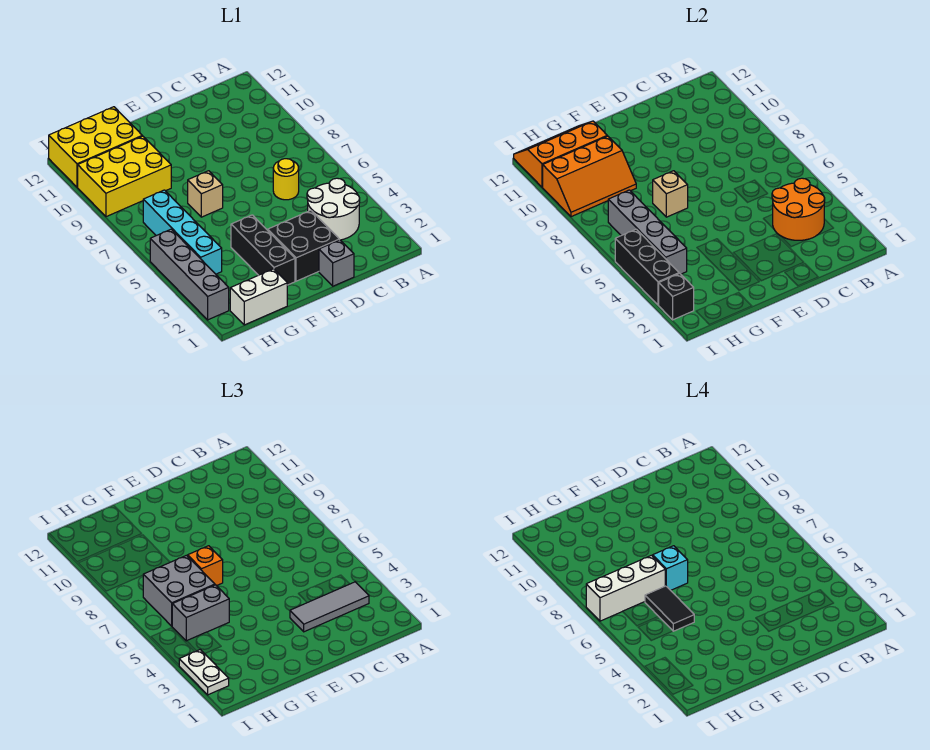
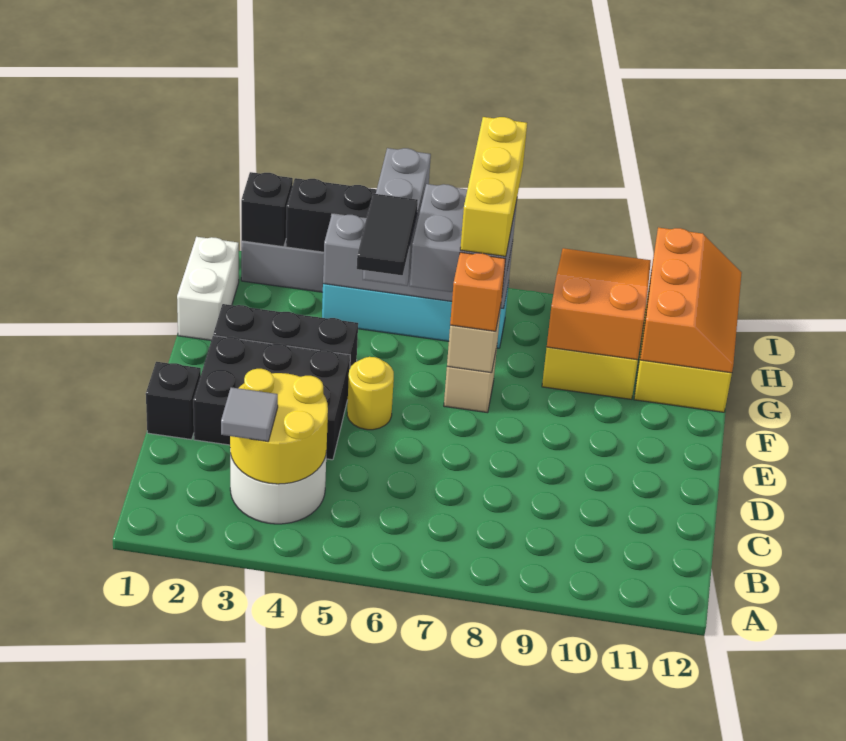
orange 2x2 round brick [772,178,825,240] -> yellow 2x2 round brick [230,369,328,484]
grey 1x3 tile [290,582,369,632] -> grey 1x1 tile [221,387,278,442]
yellow 1x1 round brick [273,159,299,200] -> yellow 1x1 round brick moved to [347,357,394,430]
grey 1x1 brick [319,240,354,286] -> black 1x1 brick [146,362,201,440]
black 2x2 brick [268,211,339,281] -> black 2x3 brick [193,336,350,460]
cyan 1x1 brick [653,546,688,590] -> none
grey 1x2 brick [172,585,229,641] -> grey 1x3 brick [363,148,431,286]
black 1x2 tile [645,586,694,631] -> black 1x2 tile turned to [357,194,418,275]
white 1x3 brick [586,555,665,621] -> yellow 1x3 brick [460,117,527,256]
orange 2x3 slope [543,136,636,217] -> orange 2x3 slope turned to [547,248,651,360]
white 1x2 plate [179,650,229,695] -> none

